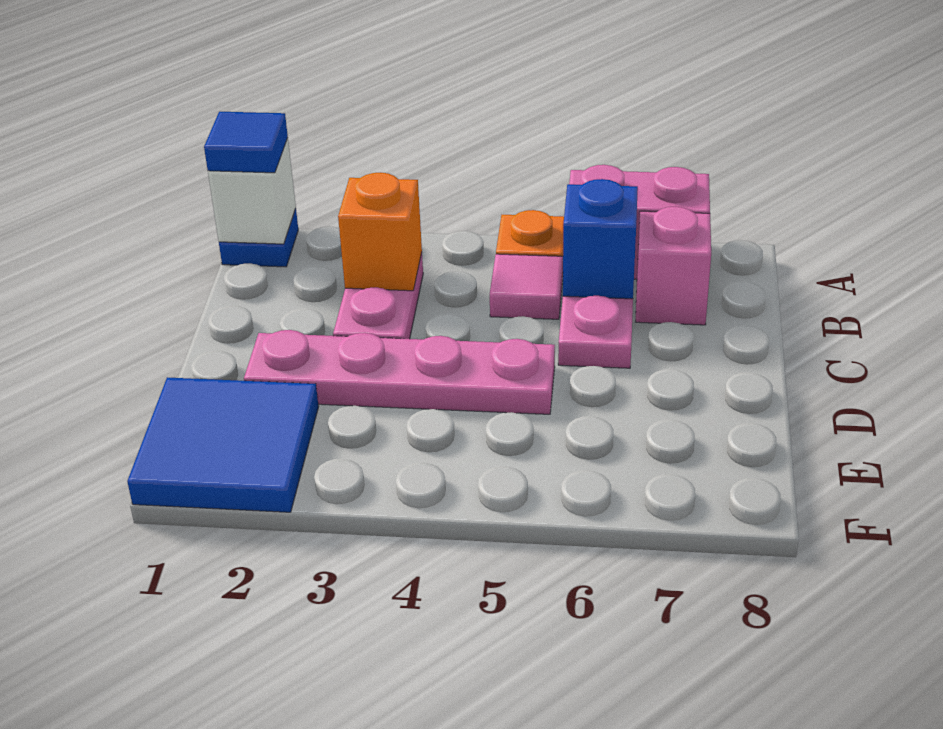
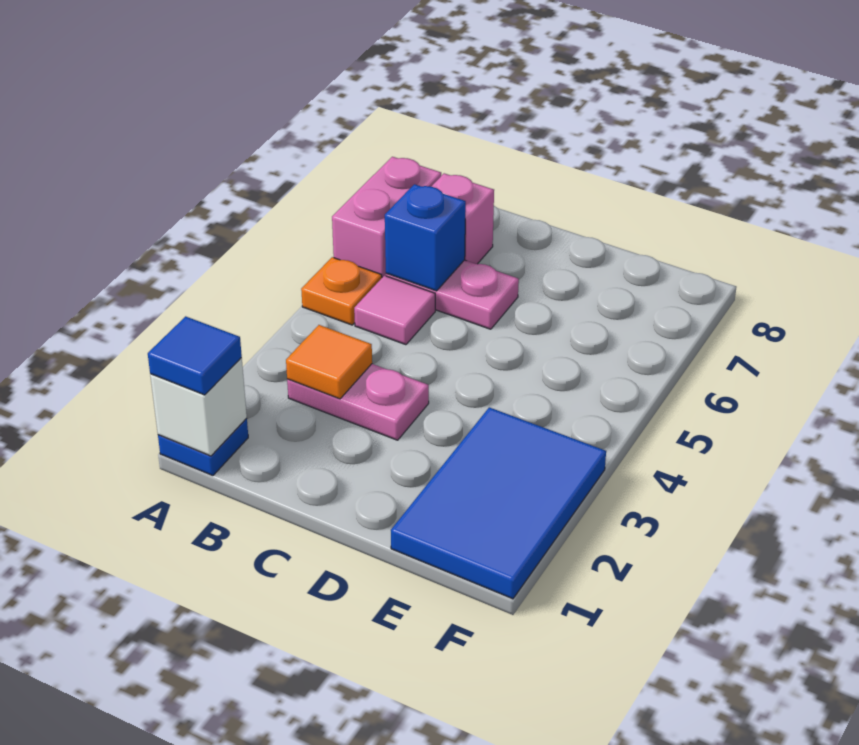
orange 1x1 brick [338,173,422,291] -> orange 1x1 tile [286,325,372,399]
pink 1x4 plate [244,330,555,414] -> none
blue 2x2 tile [127,377,319,512] -> blue 2x3 tile [391,407,606,599]

